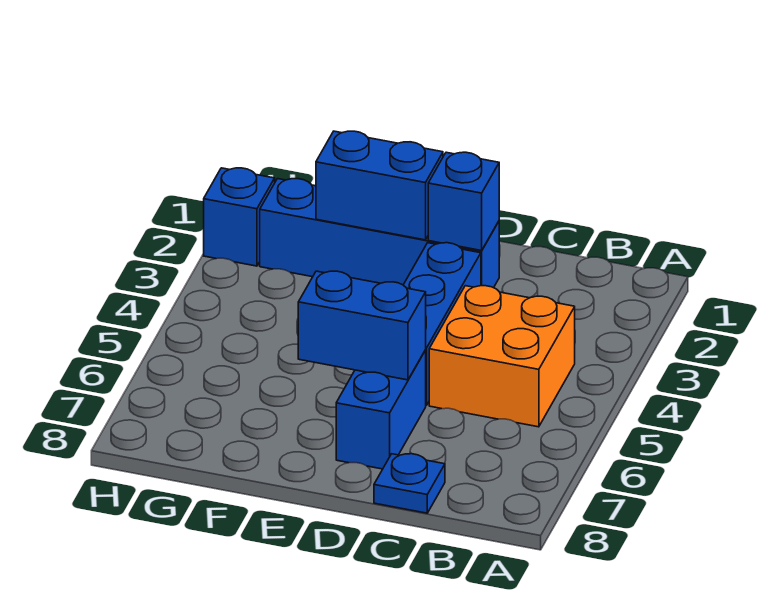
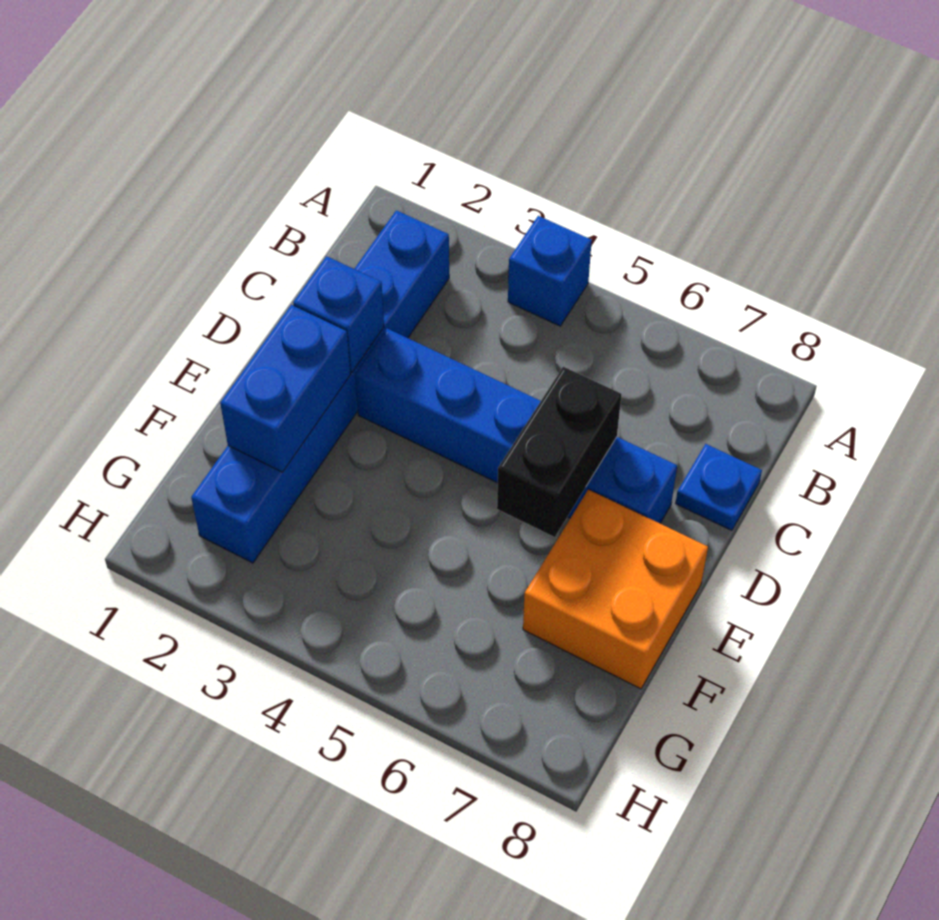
orange 2x2 brick [429,286,575,427] -> orange 2x2 brick moved to [523,489,708,689]
blue 1x4 brick [260,179,499,288] -> blue 1x6 brick [191,210,449,563]
blue 1x2 brick [298,271,426,380] -> black 1x2 brick [497,367,621,537]
blue 1x1 brick [204,168,275,266] -> blue 1x1 brick moved to [508,216,592,326]

